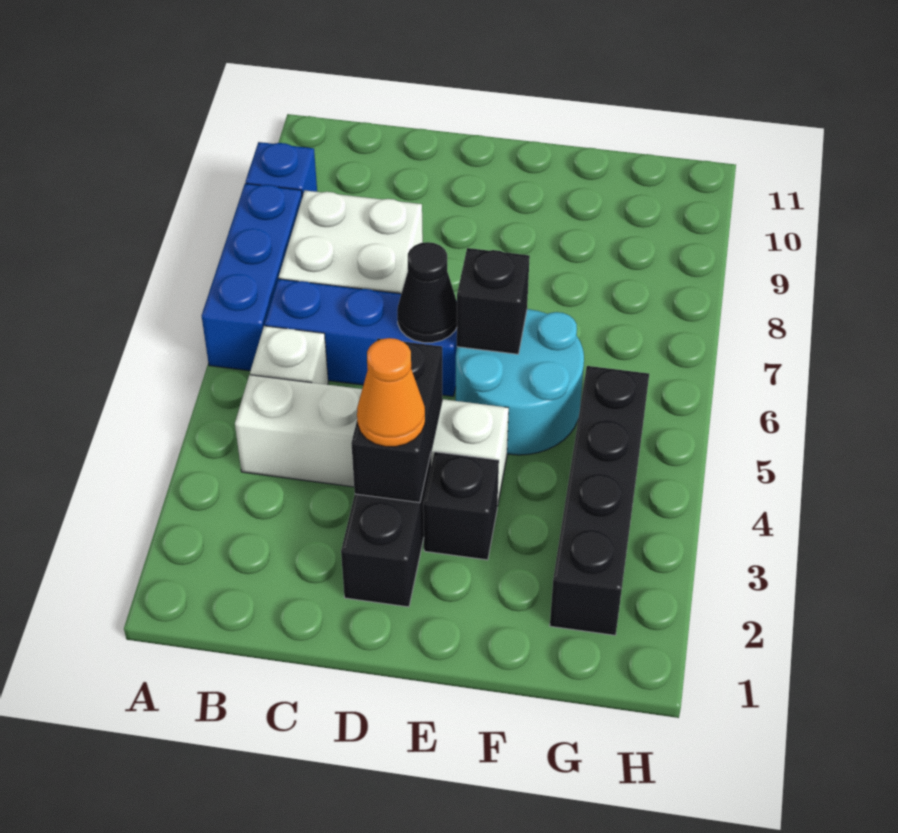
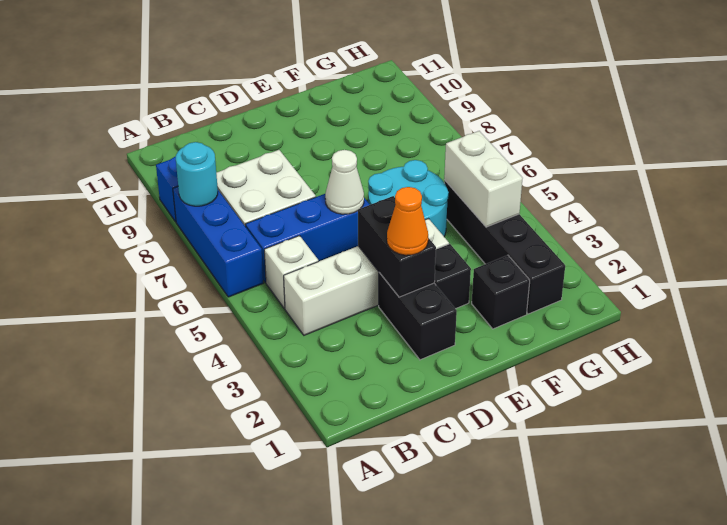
none -> cyan 1x1 round brick [176,142,218,206]
black 1x1 cone [397,242,457,343] -> white 1x1 cone [325,150,364,214]
black 1x1 brick [457,248,530,354] -> black 1x1 brick moved to [472,255,530,329]
none -> white 1x2 brick [444,131,523,227]

